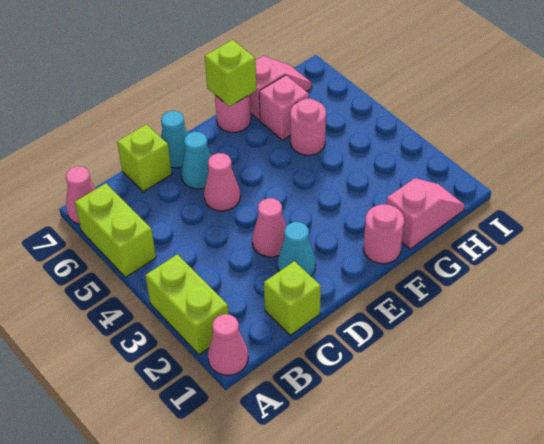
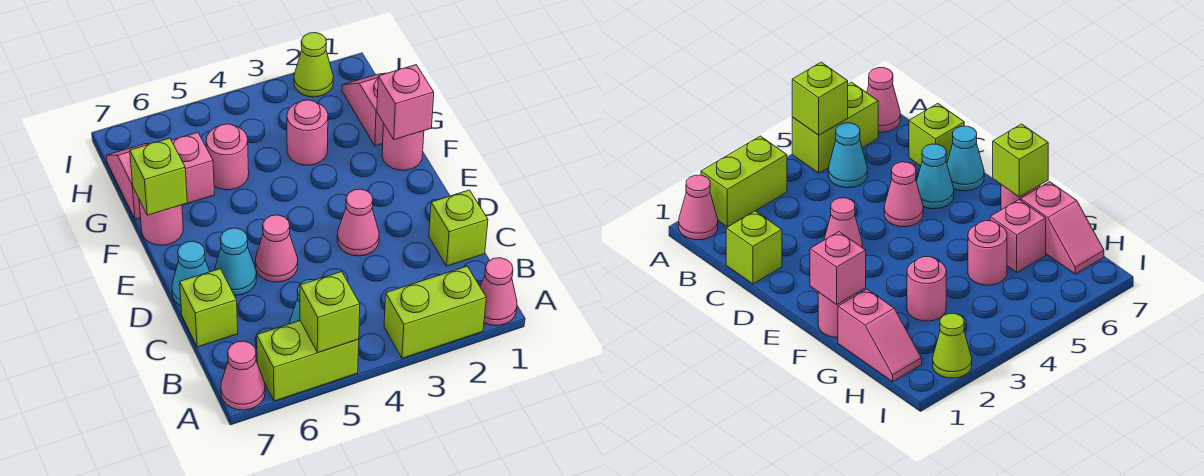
none -> lime 1x1 brick [300,272,360,353]
cyan 1x1 cone [278,222,316,276] -> cyan 1x1 cone moved to [828,123,867,188]
none -> pink 1x1 brick [377,65,434,140]
none -> pink 1x1 round brick [287,100,328,165]
none -> lime 1x1 cone [294,33,333,97]

